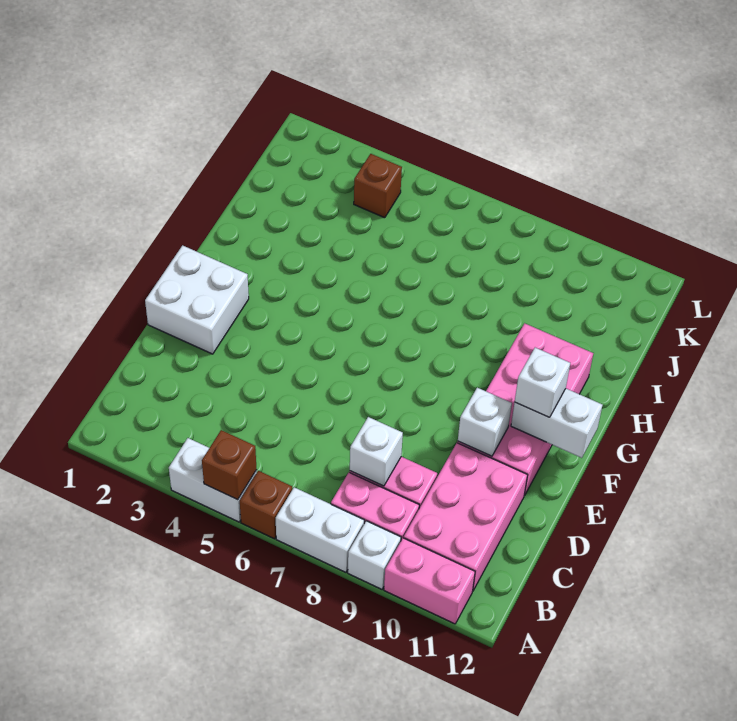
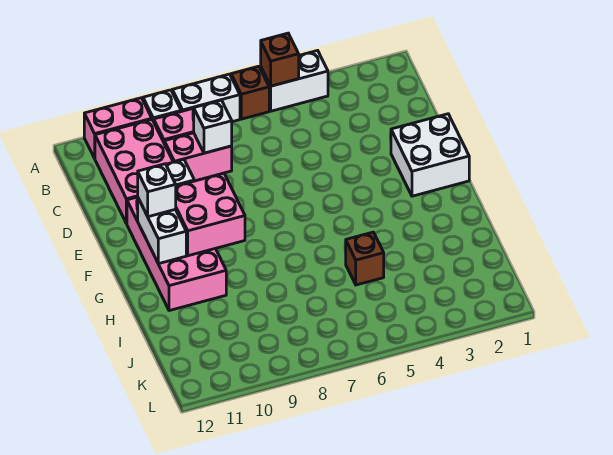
none -> pink 2x2 brick [176,173,245,256]
white 1x2 brick [511,389,602,458] -> white 1x2 brick turned to [138,198,186,264]
brown 1x1 brick [354,154,402,218] -> brown 1x1 brick moved to [346,232,384,285]

